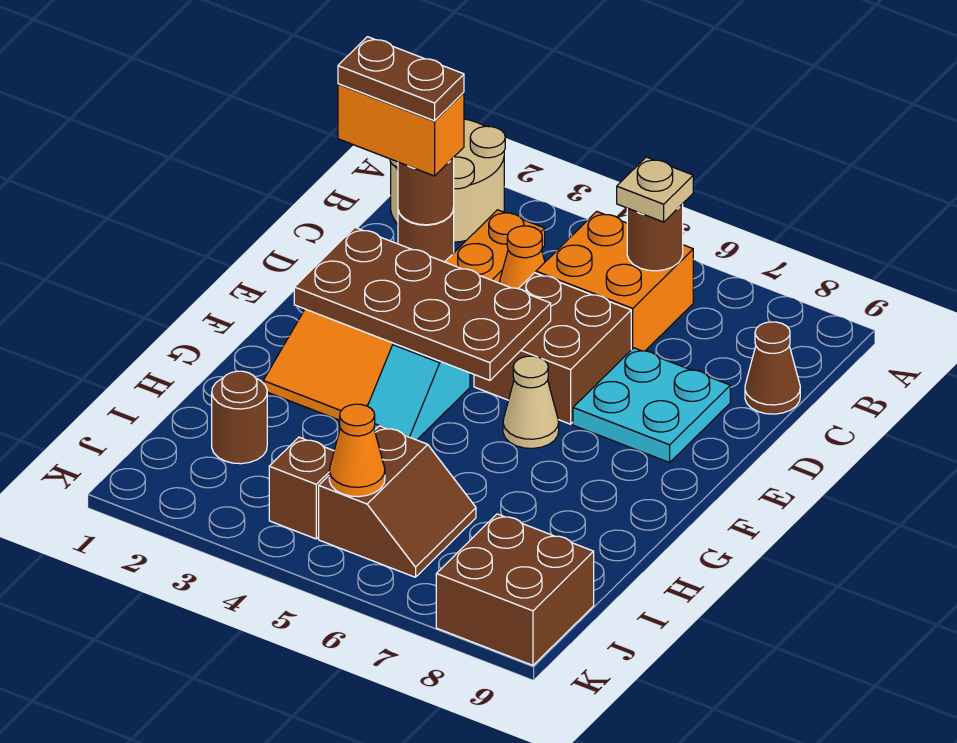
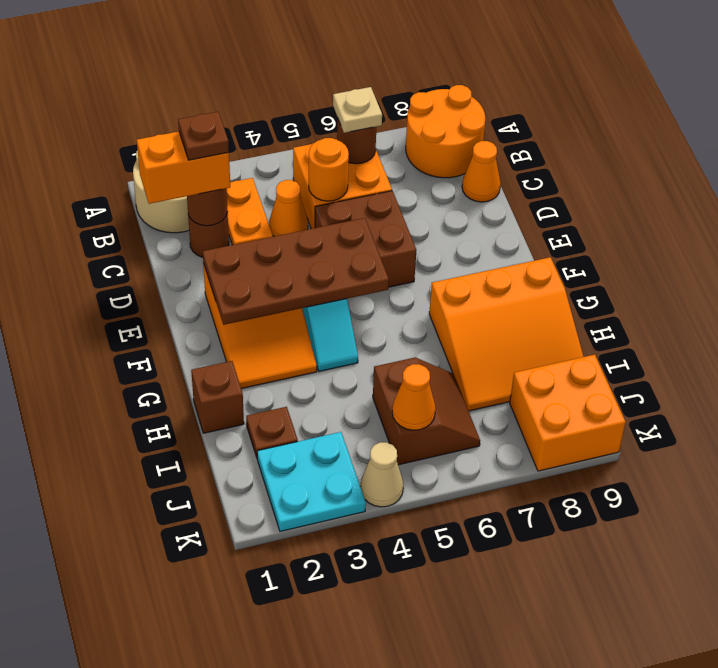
none -> orange 2x2 round brick [406,85,485,178]
brown 1x2 plate [338,37,464,121] -> brown 1x1 plate [178,112,229,160]
none -> orange 1x1 round brick [309,138,349,201]
brown 1x1 cone [745,322,800,414] -> orange 1x1 cone [462,141,501,202]
cyan 2x2 plate [573,348,730,463] -> cyan 2x2 plate moved to [257,432,366,531]
tan 1x1 cone [503,356,559,448] -> tan 1x1 cone moved to [360,442,403,507]
none -> orange 3x3 slope [429,257,584,411]
brown 1x1 round brick [212,371,267,464] -> brown 1x1 plate [246,407,298,457]
brown 1x1 brick [269,437,334,539] -> brown 1x1 brick moved to [191,361,244,433]
brown 2x2 brick [436,514,594,665] -> orange 2x2 brick [510,355,626,471]

